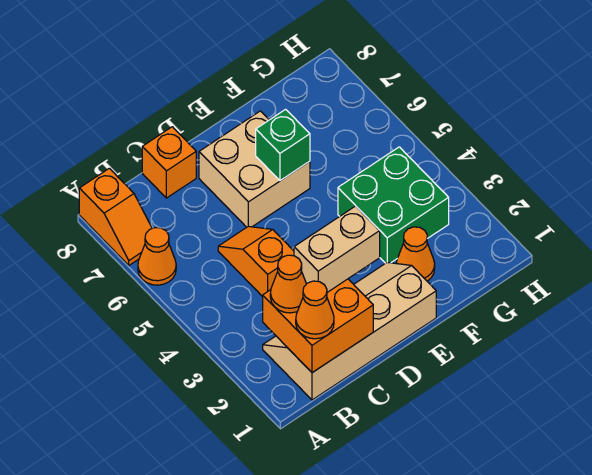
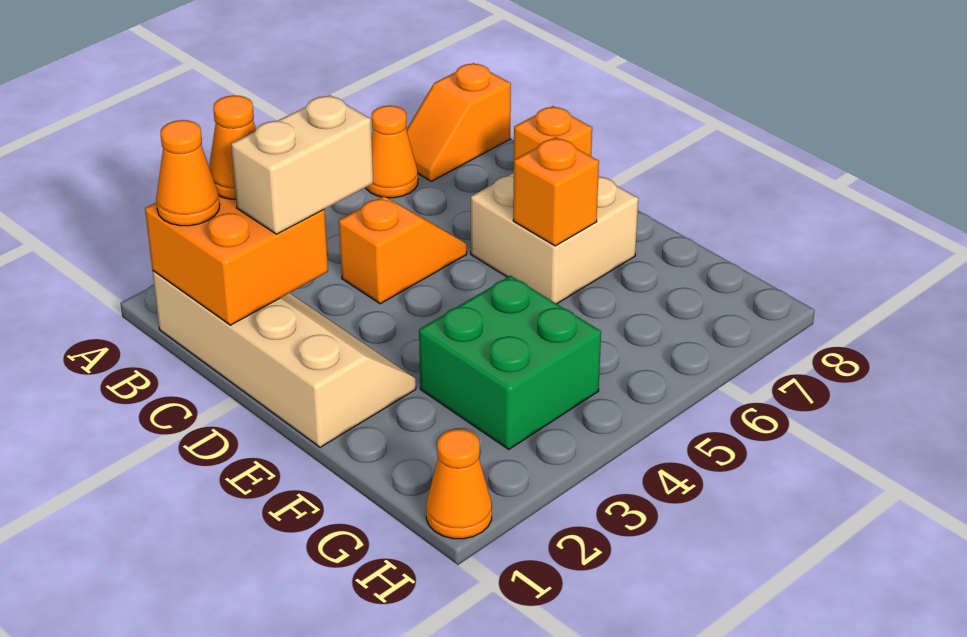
tan 1x2 brick [294,206,380,292] -> tan 1x2 brick turned to [231,95,373,234]
green 1x1 brick [256,109,310,181] -> orange 1x1 brick [513,137,599,246]
orange 1x1 cone [396,227,435,281] -> orange 1x1 cone moved to [426,429,492,539]

